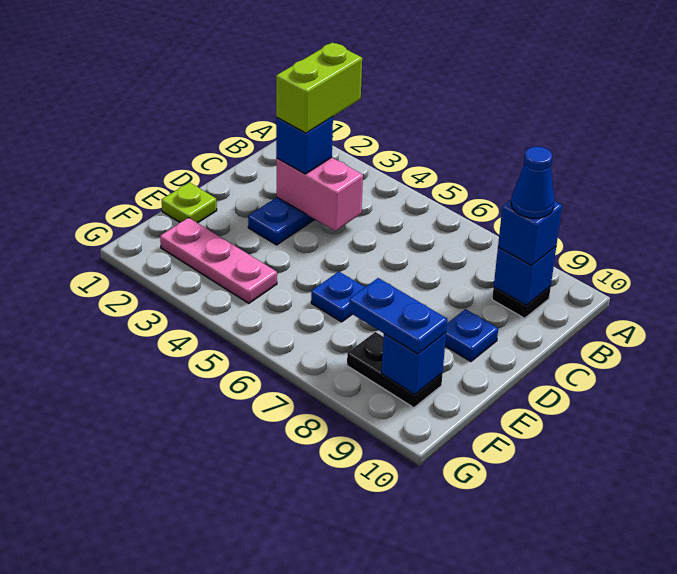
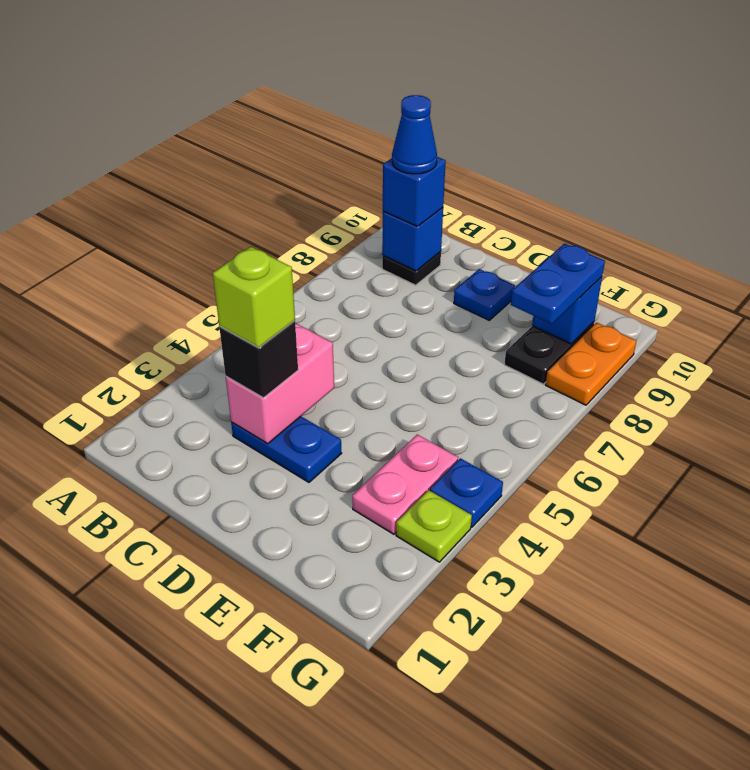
lime 1x2 brick [276,42,362,133] -> lime 1x1 brick [213,247,295,348]
blue 1x1 brick [276,117,333,174] -> black 1x1 brick [219,321,298,398]
lime 1x1 plate [162,182,217,223] -> lime 1x1 plate moved to [396,490,472,562]
blue 1x1 plate [311,272,365,322] -> blue 1x1 plate moved to [430,458,503,527]
pink 1x3 plate [160,218,277,303] -> pink 1x2 plate [352,435,458,534]
none -> orange 1x2 plate [546,323,636,405]

